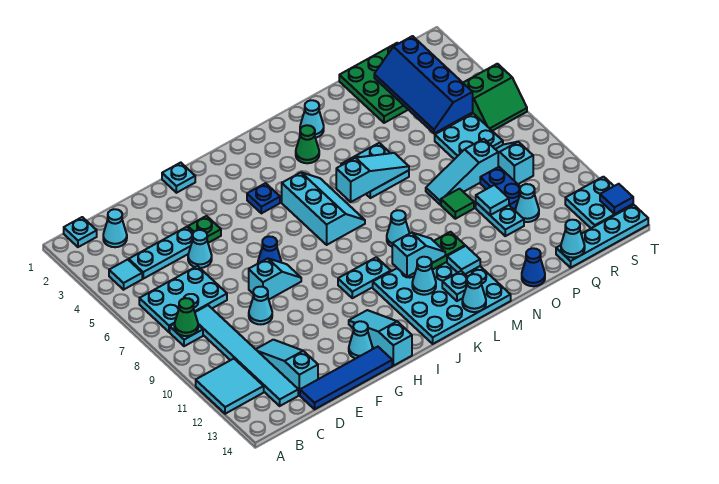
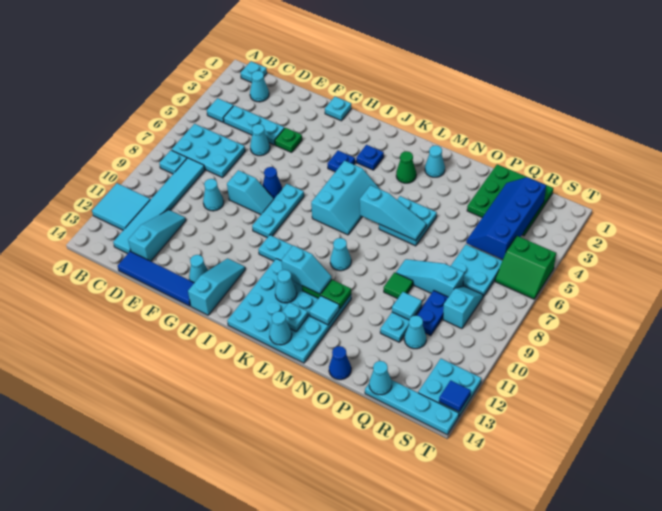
green 1x1 cone [174,298,198,336] -> none
none -> cyan 1x3 plate [252,184,304,238]
none -> blue 1x1 plate [356,145,384,170]

